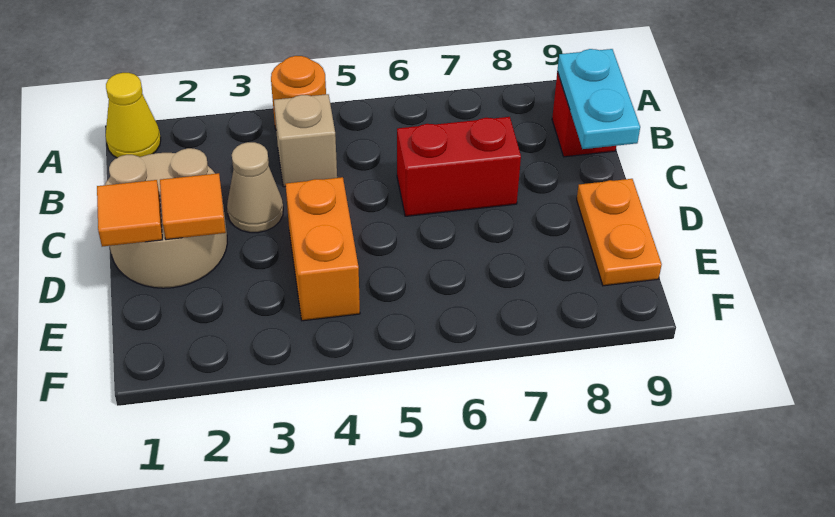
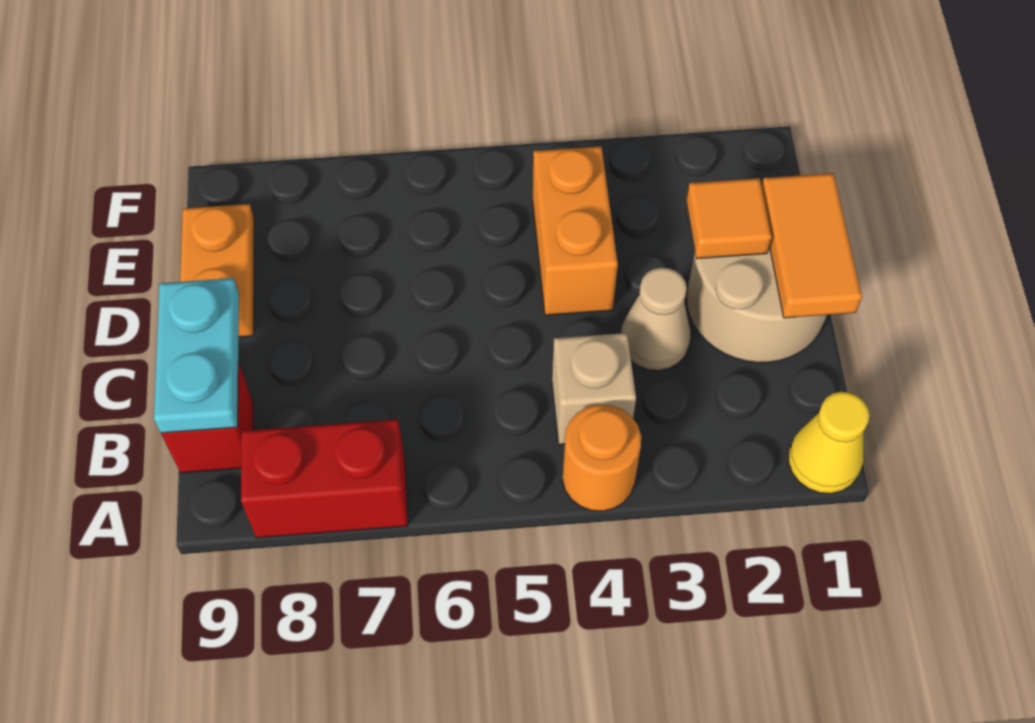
red 1x2 brick [397,117,521,216] -> red 1x2 brick moved to [241,419,408,538]
orange 1x1 tile [97,180,162,247] -> orange 1x2 tile [761,173,862,318]

